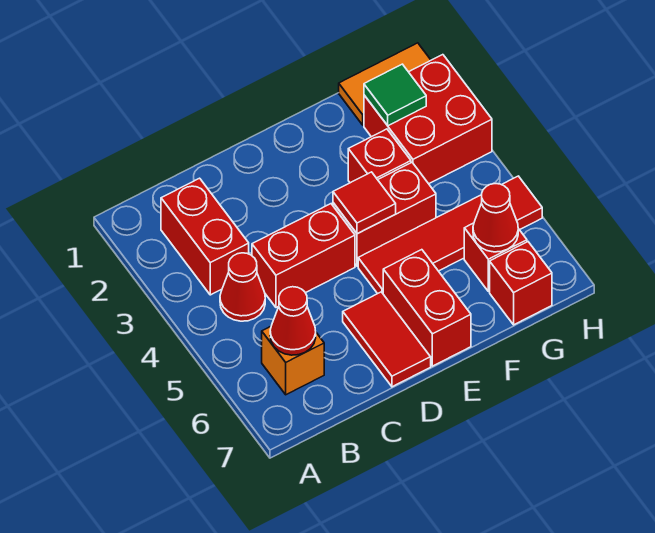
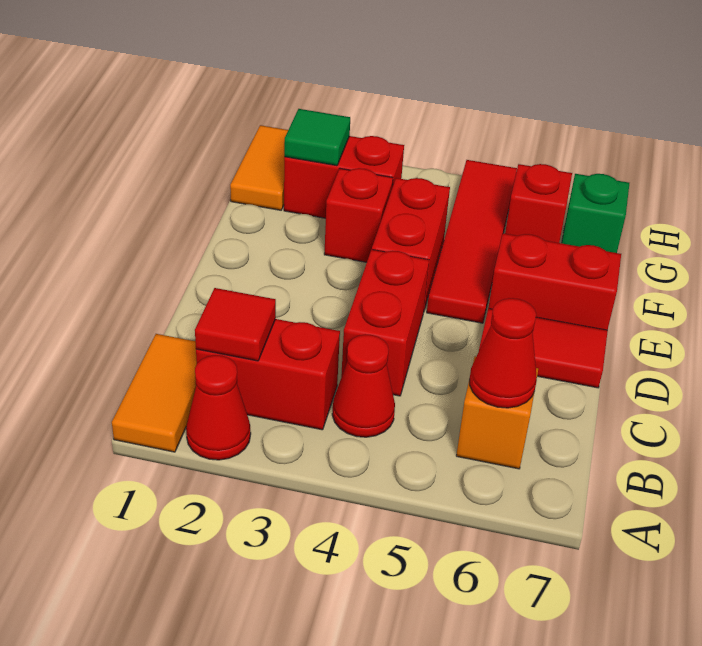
none -> orange 1x2 tile [112,334,197,452]
red 1x1 tile [333,172,396,234] -> red 1x1 tile moved to [195,288,276,361]
red 2x2 brick [364,55,492,184] -> red 1x2 brick [284,136,404,218]
red 1x1 cone [473,184,518,252] -> red 1x1 cone moved to [186,355,251,460]
red 1x1 brick [490,242,552,325] -> green 1x1 brick [562,174,629,253]

